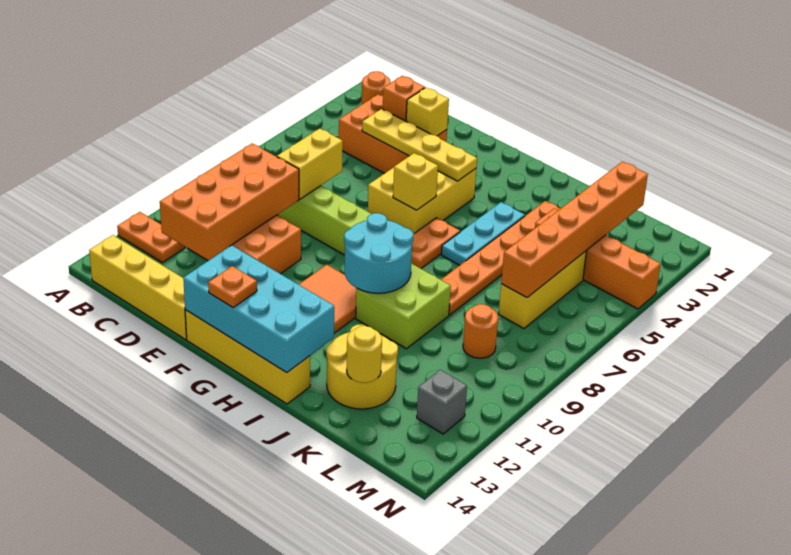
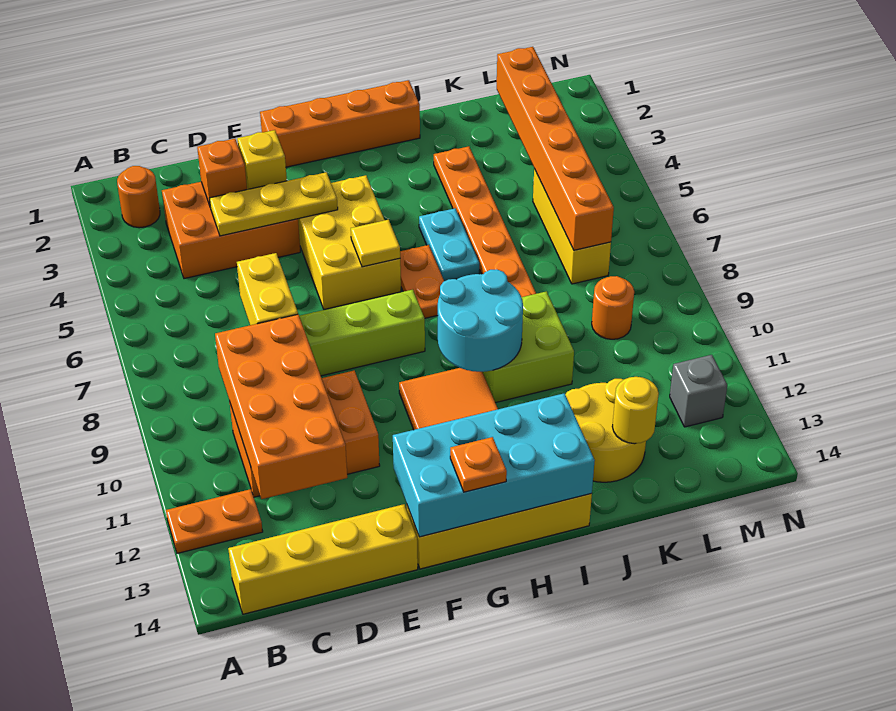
yellow 1x4 plate [362,109,477,181] -> yellow 1x3 plate [209,172,338,236]
yellow 1x1 brick [393,153,438,210] -> yellow 1x1 tile [351,220,400,267]
cyan 1x3 plate [441,202,525,265] -> cyan 1x2 plate [419,208,479,281]
orange 1x4 brick [535,209,661,309] -> orange 1x4 brick moved to [260,80,420,167]

